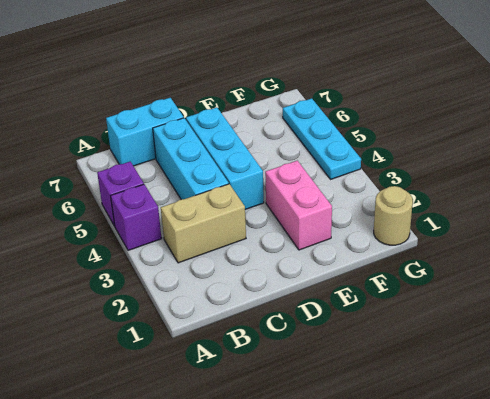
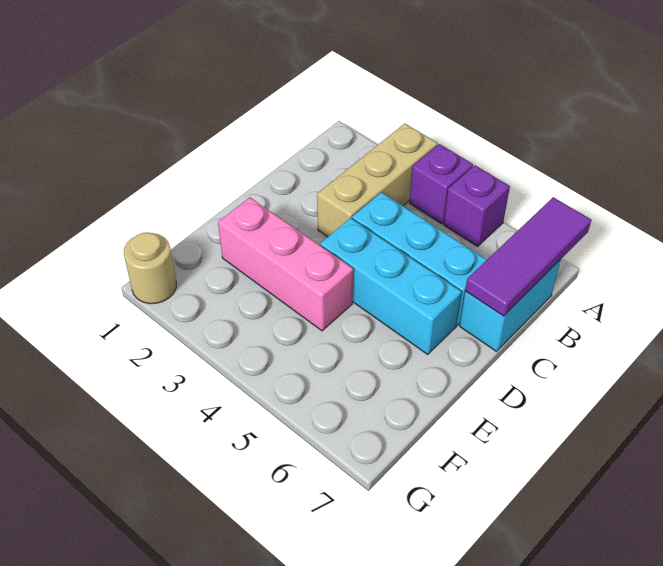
none -> purple 1x3 tile [465,197,591,316]
tan 1x2 brick [161,184,246,263] -> tan 1x3 brick [317,123,437,237]
pink 1x2 brick [265,161,332,250] -> pink 1x3 brick [218,197,353,331]
cyan 1x3 plate [283,98,361,179] -> none

